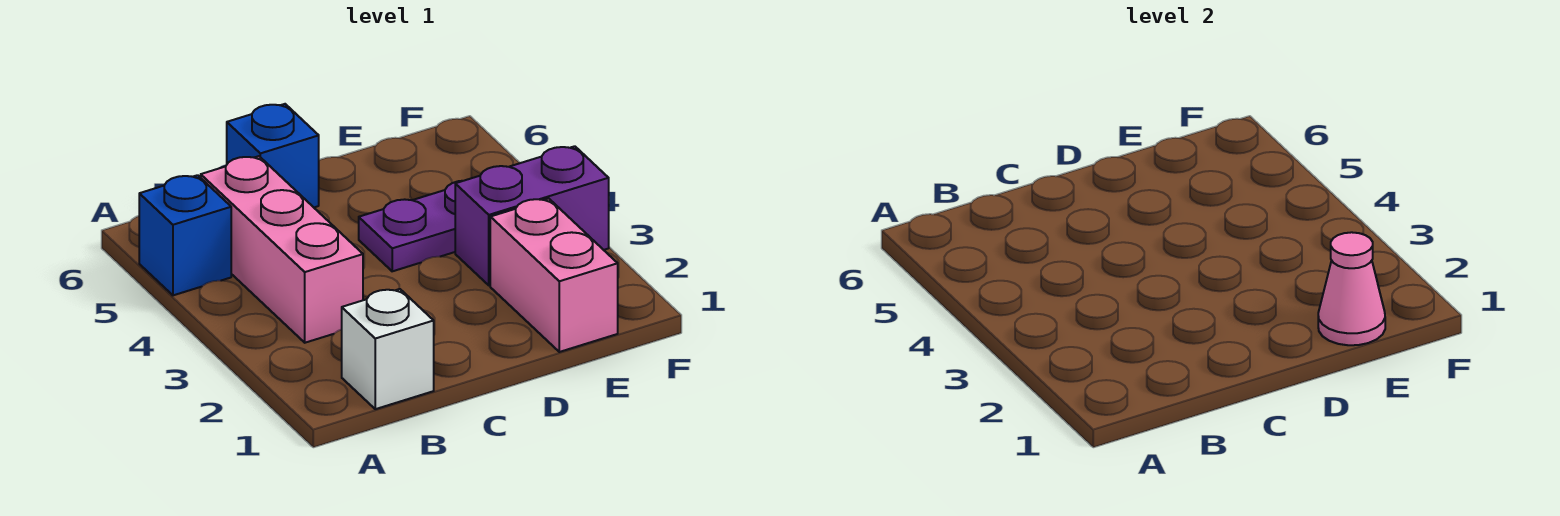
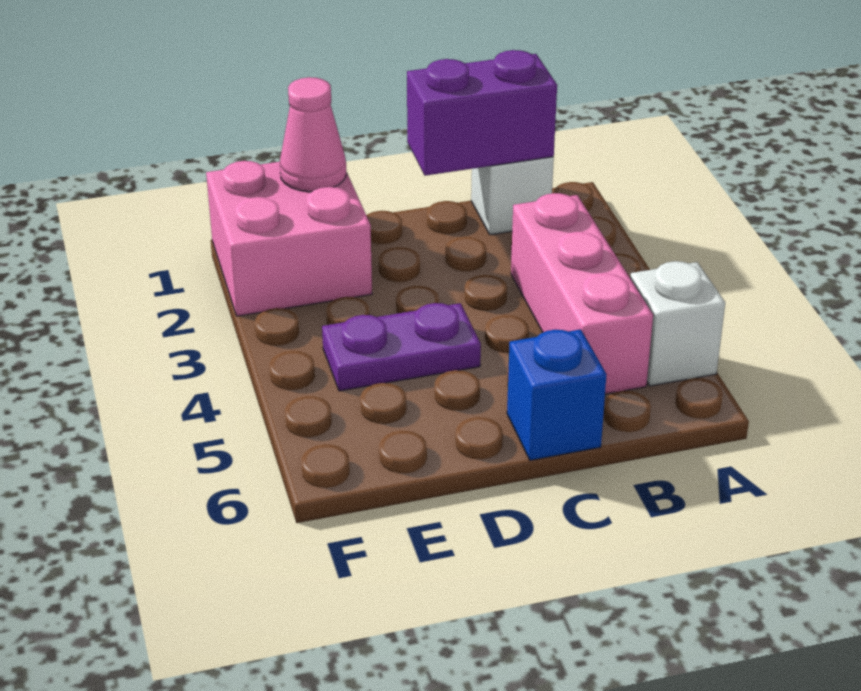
blue 1x1 brick [139,175,231,295] -> white 1x1 brick [630,261,725,386]
pink 1x2 brick [490,199,618,352] -> pink 2x2 brick [206,161,372,316]
purple 1x2 brick [455,146,609,285] -> purple 1x2 brick moved to [407,50,557,176]

